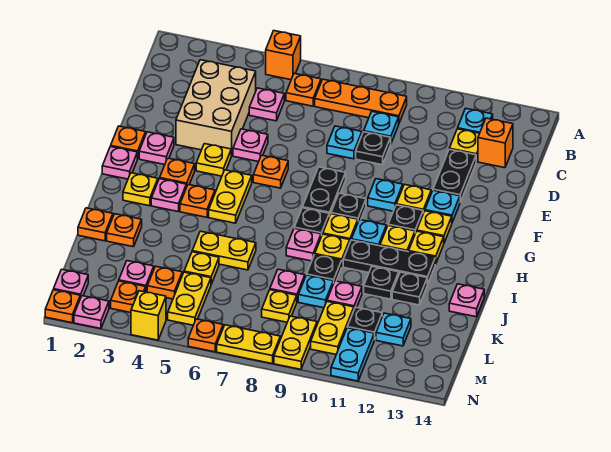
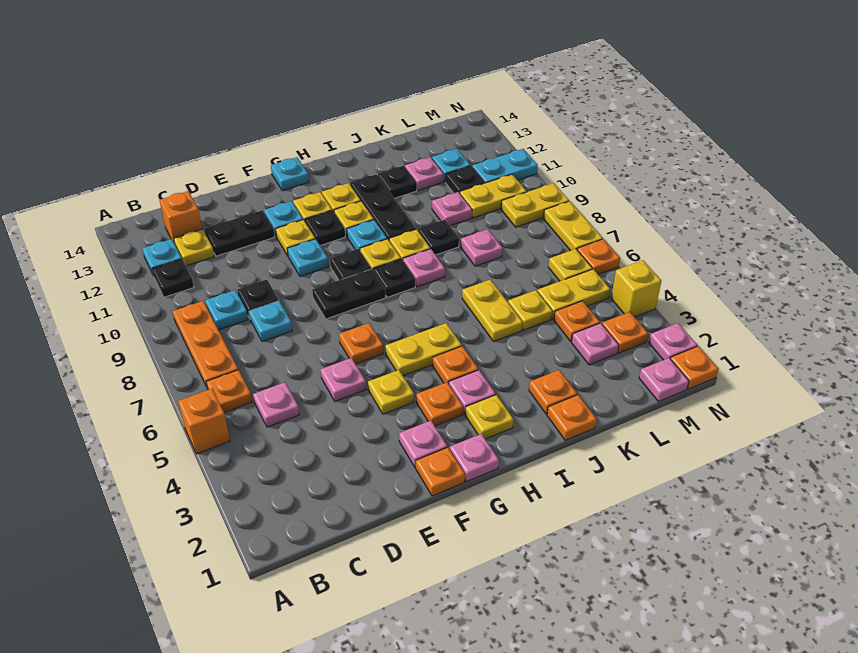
tan 2x3 brick [176,60,256,156] -> none
black 1x1 plate [364,266,399,299] -> black 1x1 plate moved to [152,259,194,297]
pink 1x1 plate [449,284,484,317] -> pink 1x1 plate moved to [405,157,444,191]
cyan 1x1 plate [298,275,333,308] -> cyan 1x1 plate moved to [271,157,309,191]
yellow 1x1 plate [262,290,297,322] -> yellow 1x1 plate moved to [548,249,592,281]

